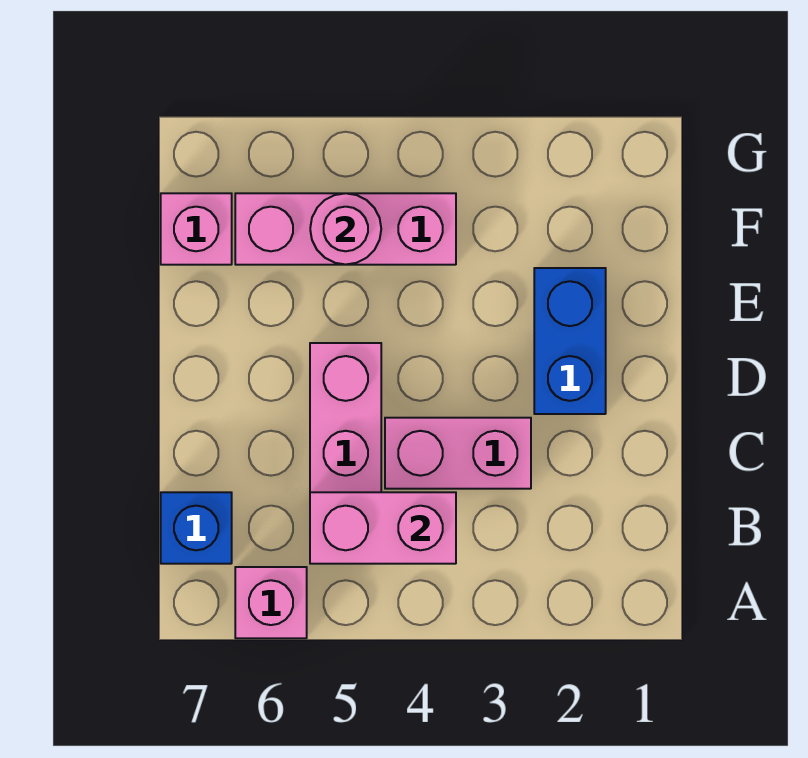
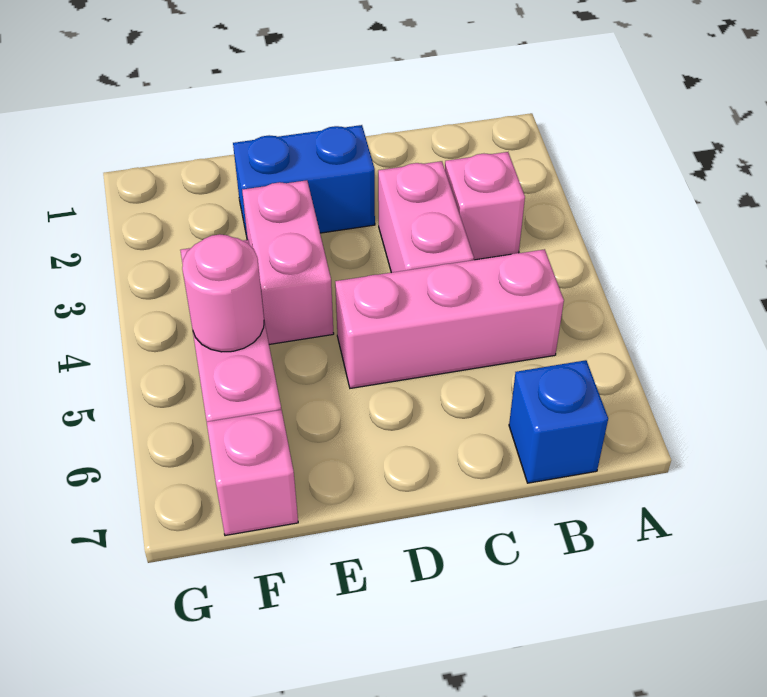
pink 1x1 brick [235,567,307,638] -> pink 1x1 brick moved to [445,152,525,260]
pink 1x2 brick [310,492,456,564] -> pink 1x2 brick moved to [242,180,334,344]

